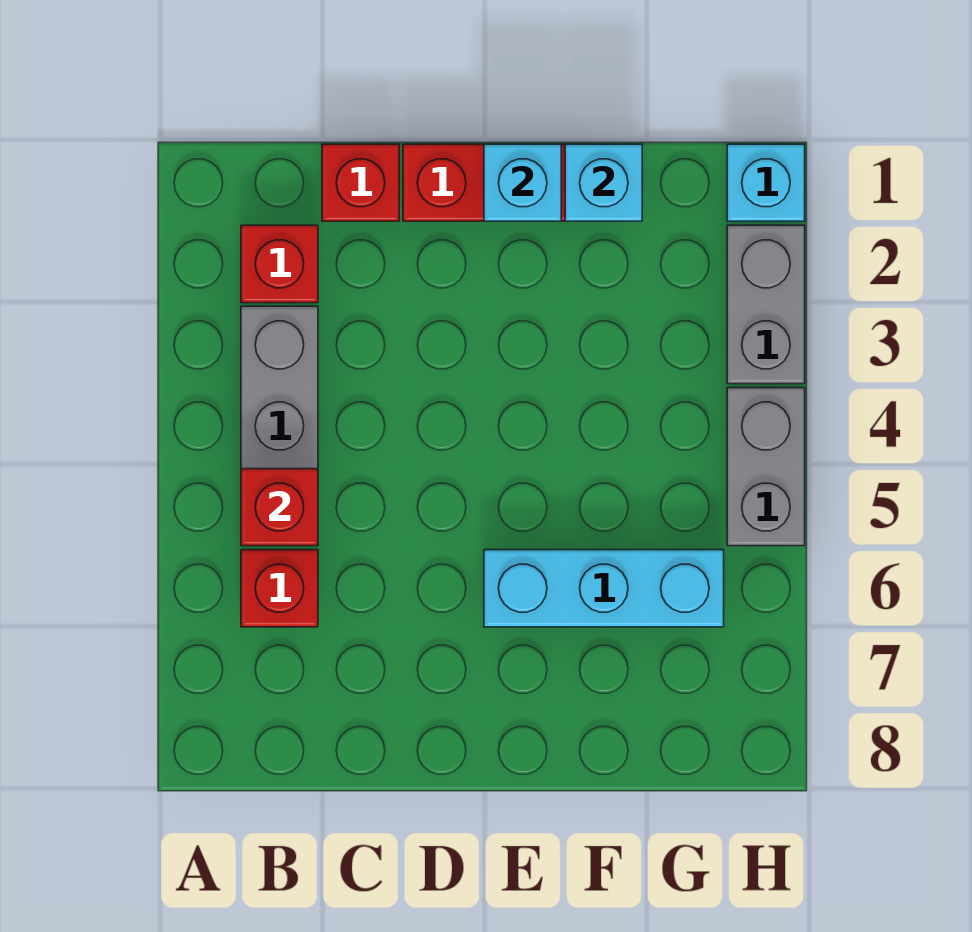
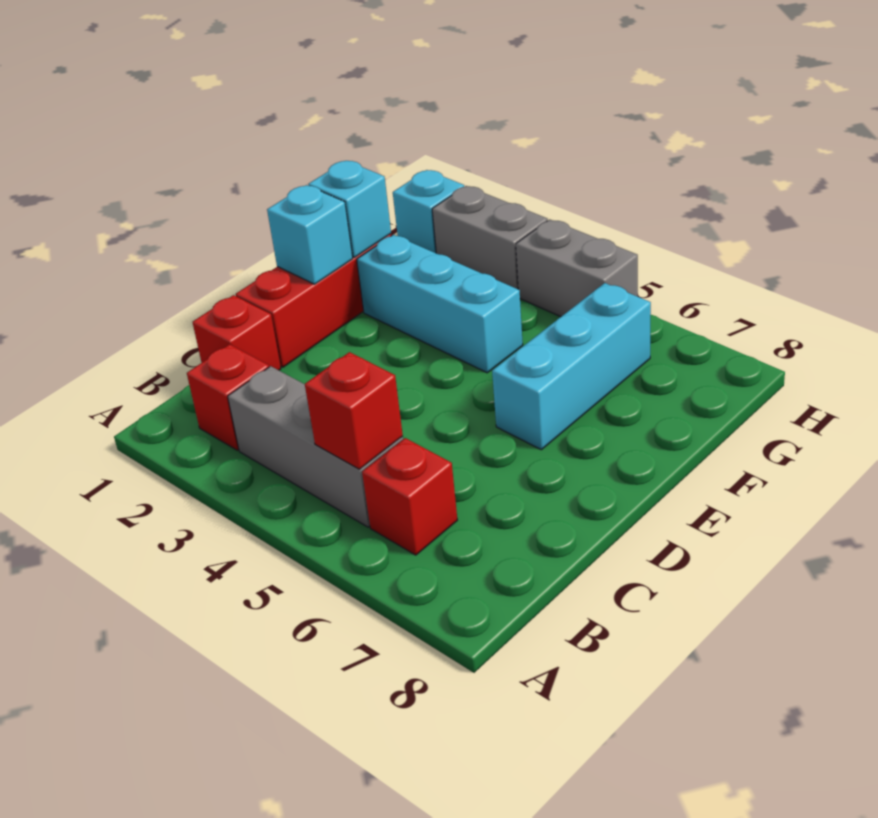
none -> cyan 1x3 brick [357,235,523,373]

